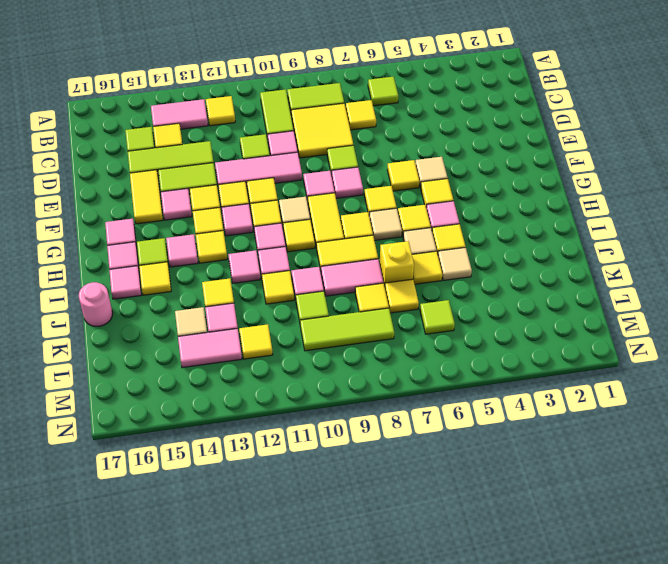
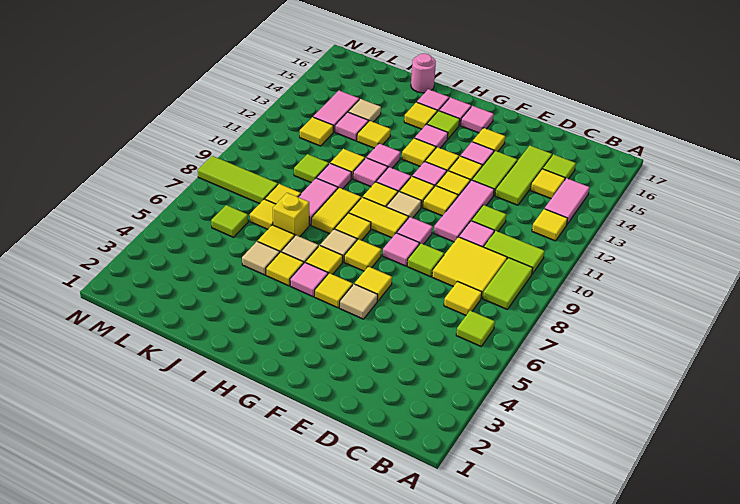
yellow 1x2 tile [130,170,163,224] -> yellow 1x1 tile [472,128,505,152]
lime 1x3 tile [300,308,394,351] -> lime 1x3 tile turned to [198,156,278,204]

